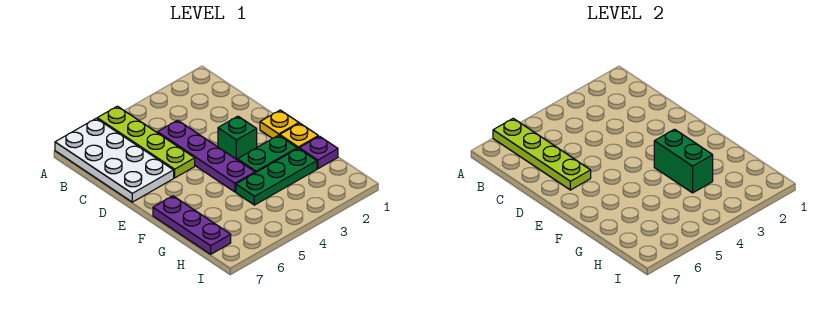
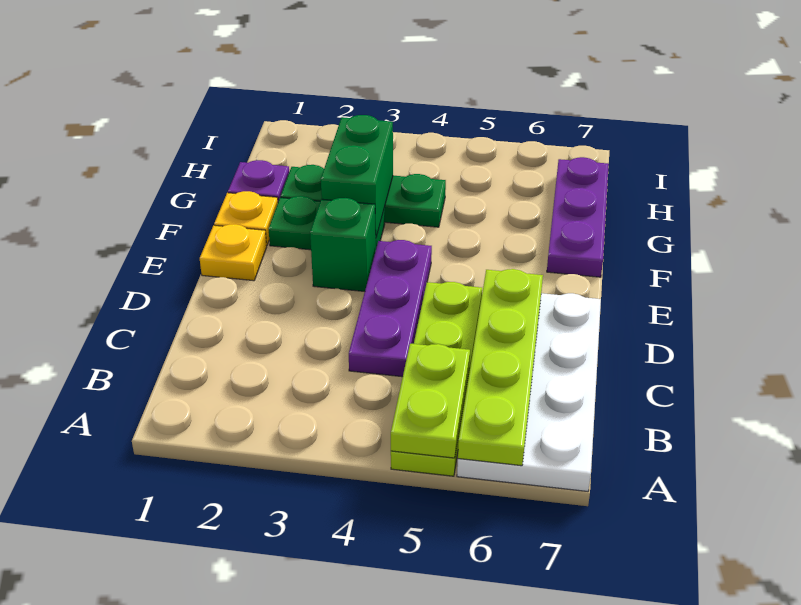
none -> lime 1x2 plate [391,344,470,458]
purple 1x4 plate [158,120,255,192] -> purple 1x3 plate [349,240,432,377]

